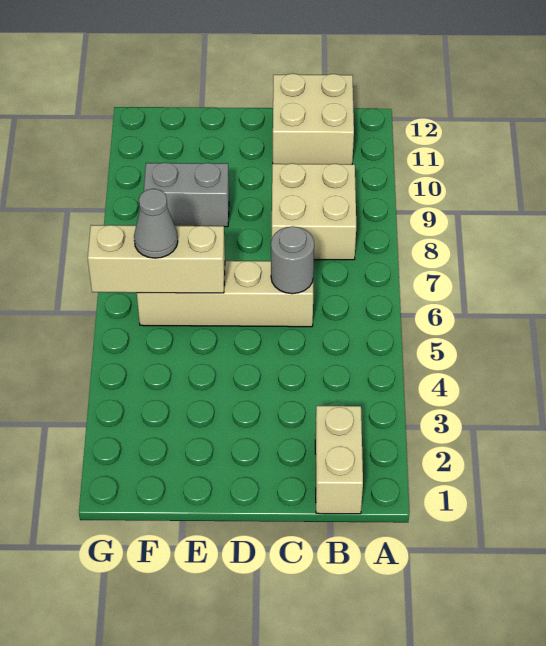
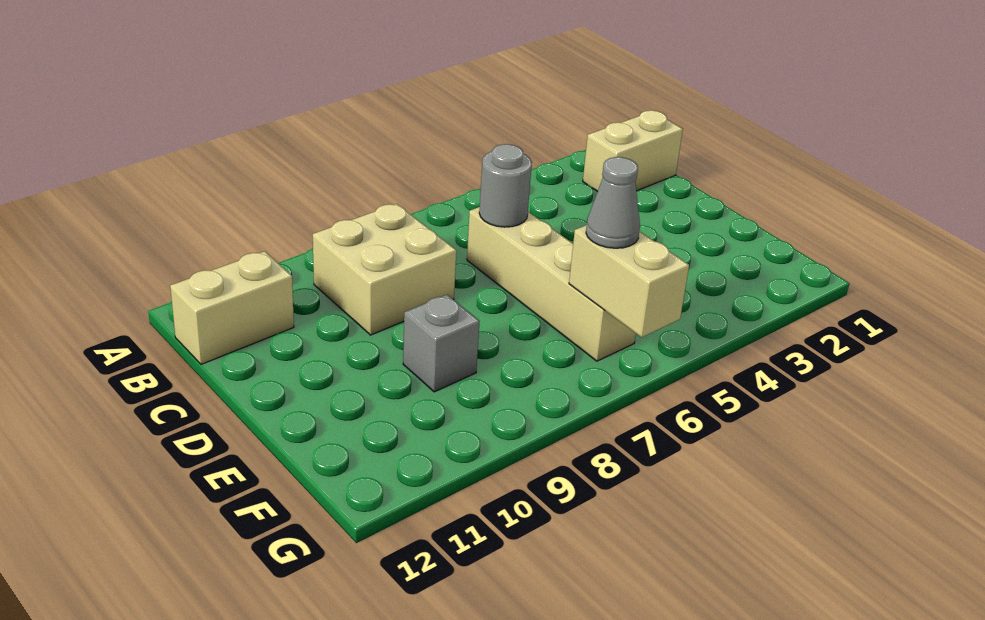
tan 2x2 brick [273,73,354,164] -> tan 1x2 brick [170,251,294,364]
tan 1x3 brick [88,225,225,293] -> tan 1x2 brick [569,225,689,337]
grey 1x2 brick [144,163,229,227] -> grey 1x1 brick [403,295,480,392]

